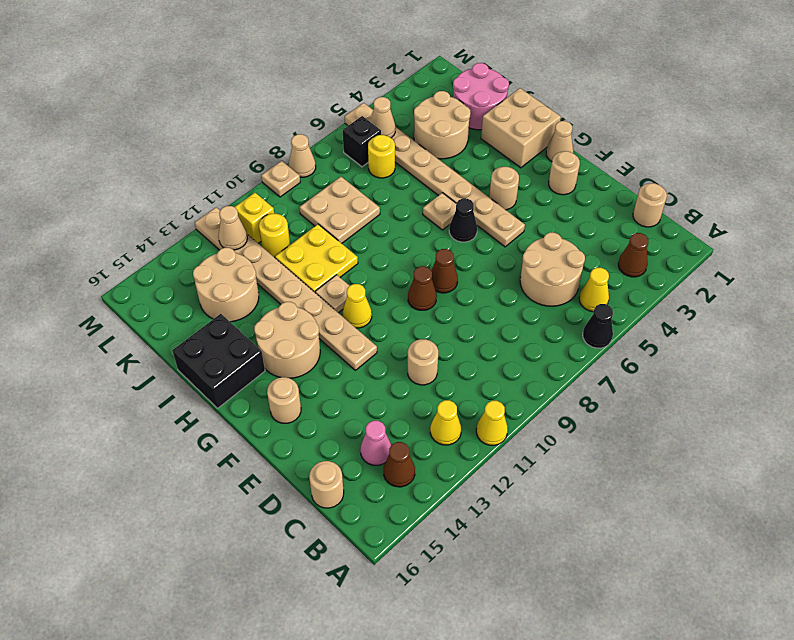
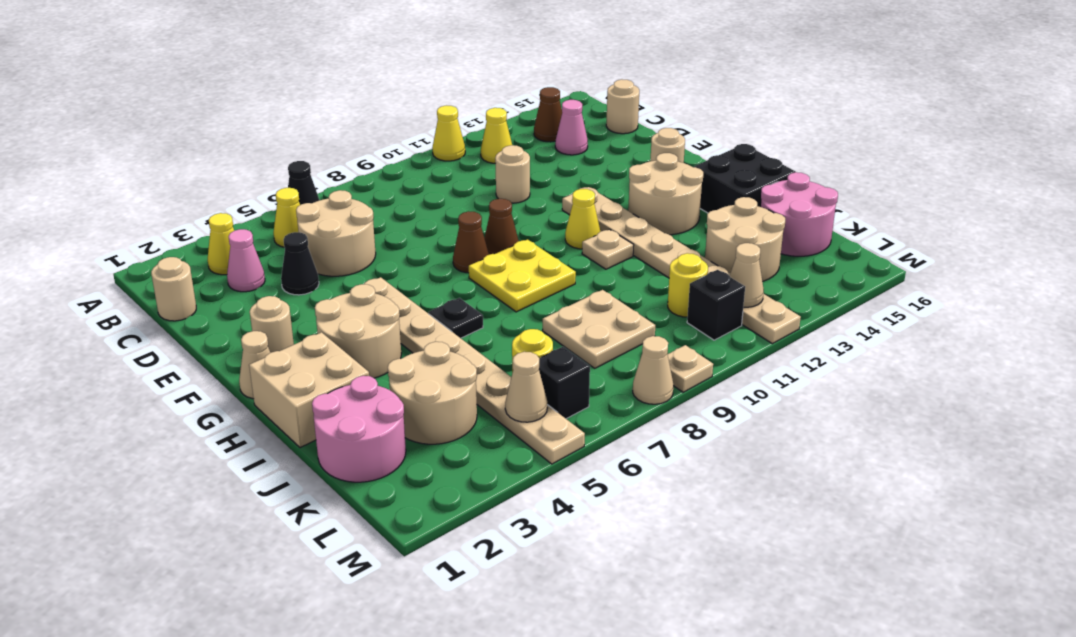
brown 1x1 cone [618,233,648,277] -> yellow 1x1 cone [208,213,234,275]
none -> pink 1x1 cone [227,229,265,292]
tan 1x1 round brick [489,167,519,210] -> tan 2x2 round brick [315,284,401,378]
black 1x1 cone [449,198,477,242] -> black 1x1 cone moved to [281,232,319,295]
tan 1x1 plate [423,193,456,230] -> black 1x1 plate [429,298,483,338]
yellow 2x2 plate [275,224,358,292] -> yellow 2x2 plate moved to [469,240,576,312]
none -> pink 2x2 round brick [761,172,838,256]
yellow 1x1 brick [235,193,274,243] -> black 1x1 brick [687,270,745,340]

